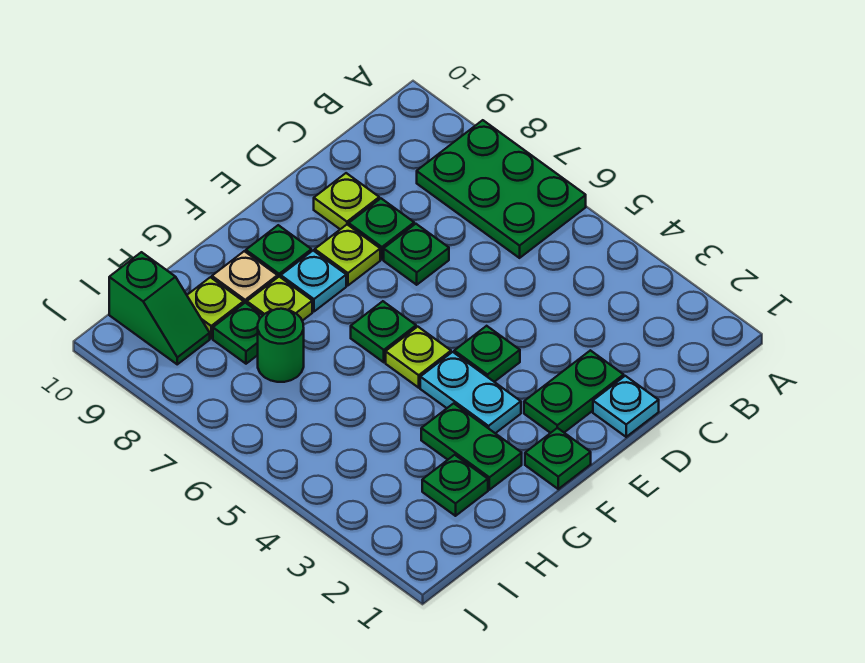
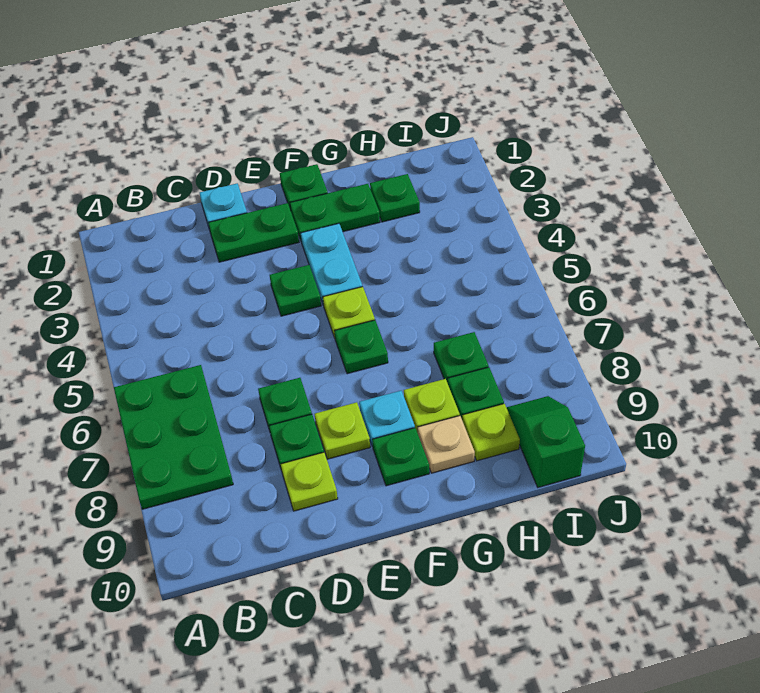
green 1x2 plate [421,403,522,490] -> green 1x2 plate turned to [290,184,380,240]
green 1x1 round brick [258,309,304,382] -> green 1x1 plate [434,332,489,383]

